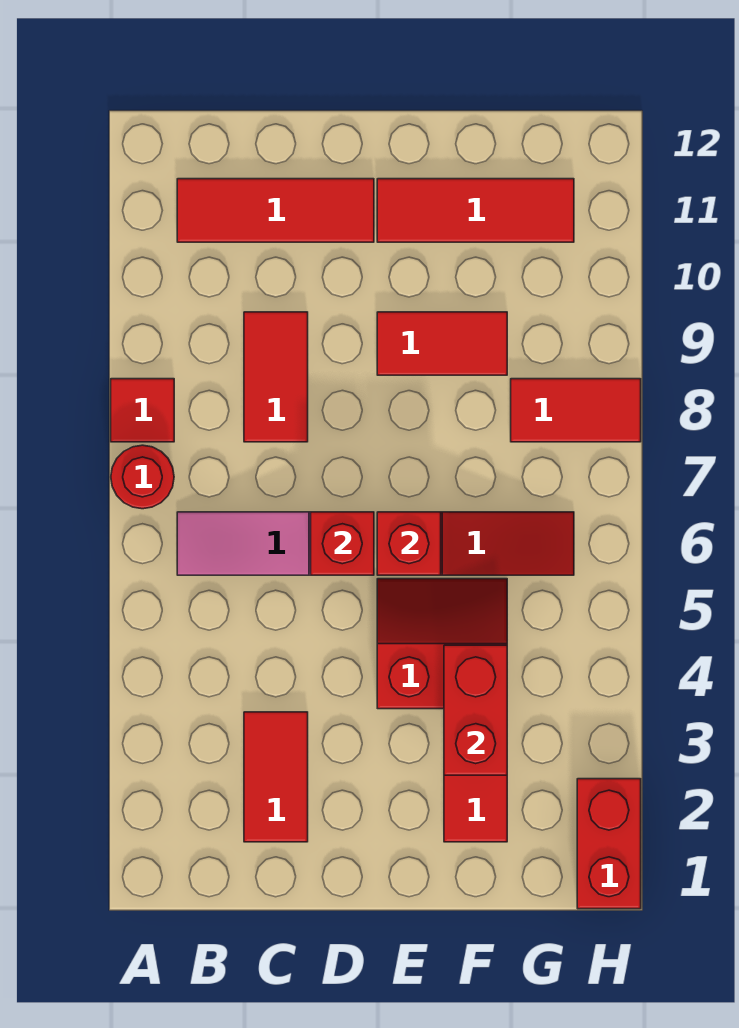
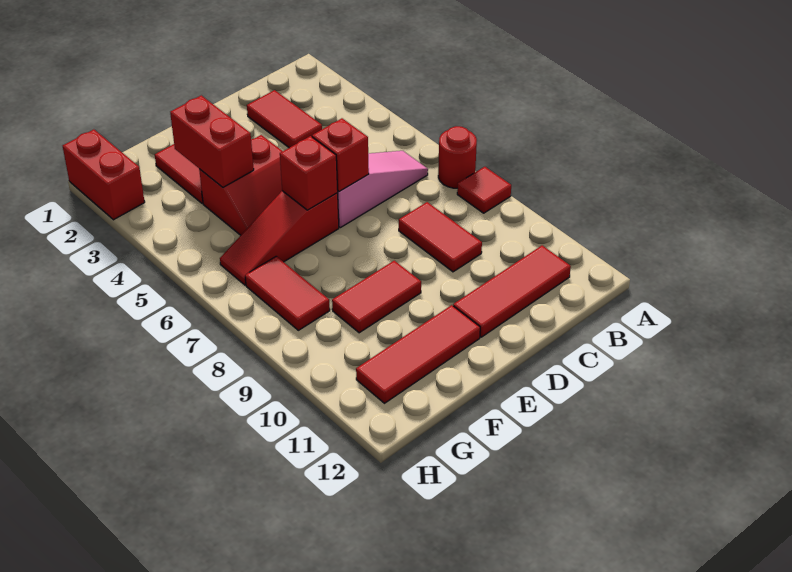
red 1x2 tile [511,379,641,442] -> red 1x2 tile turned to [245,256,330,330]

